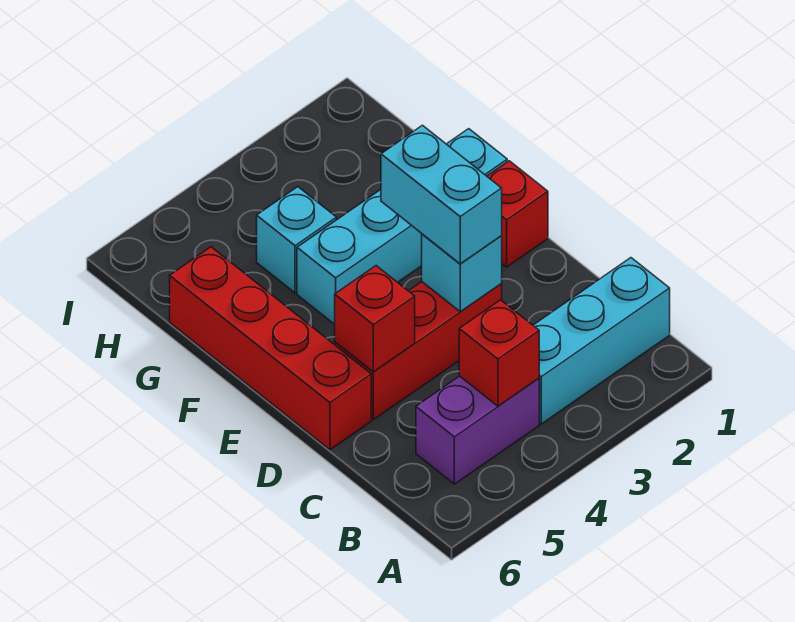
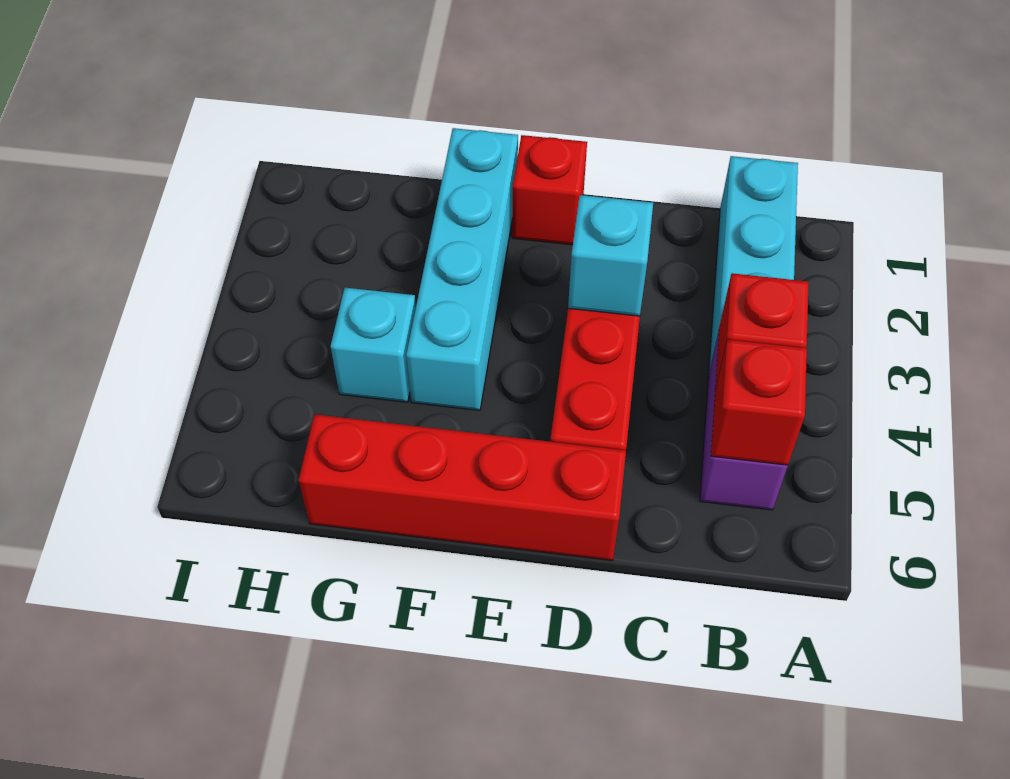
cyan 1x2 brick [381,125,502,264] -> none
red 1x1 brick [335,266,415,372] -> red 1x1 brick moved to [711,339,807,465]

